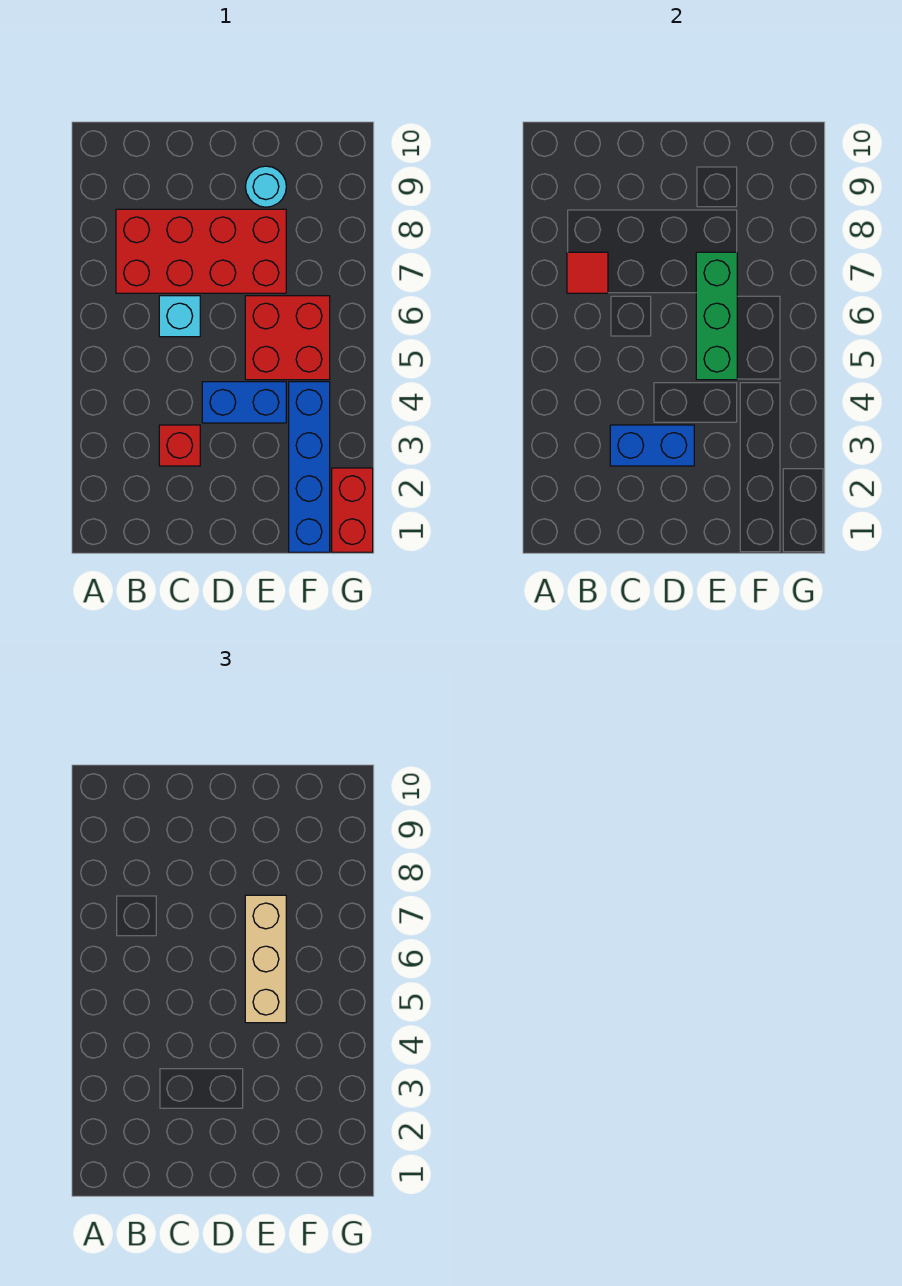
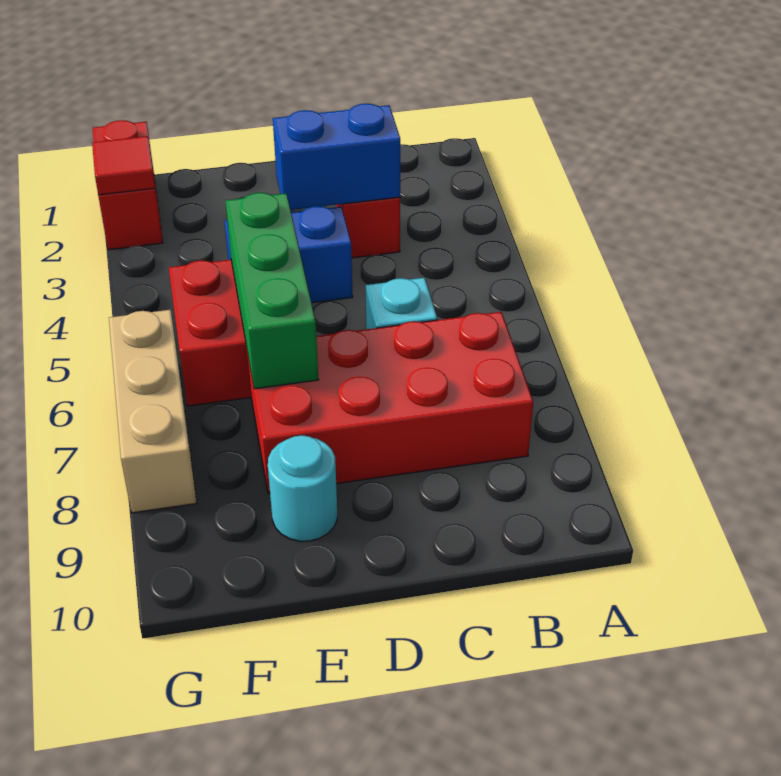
red 1x1 tile [567,252,608,293] -> red 1x1 tile moved to [92,136,155,195]
tan 1x3 brick [245,895,286,1023] -> tan 1x3 brick moved to [109,310,197,513]
blue 1x4 brick [289,382,330,552] -> none

